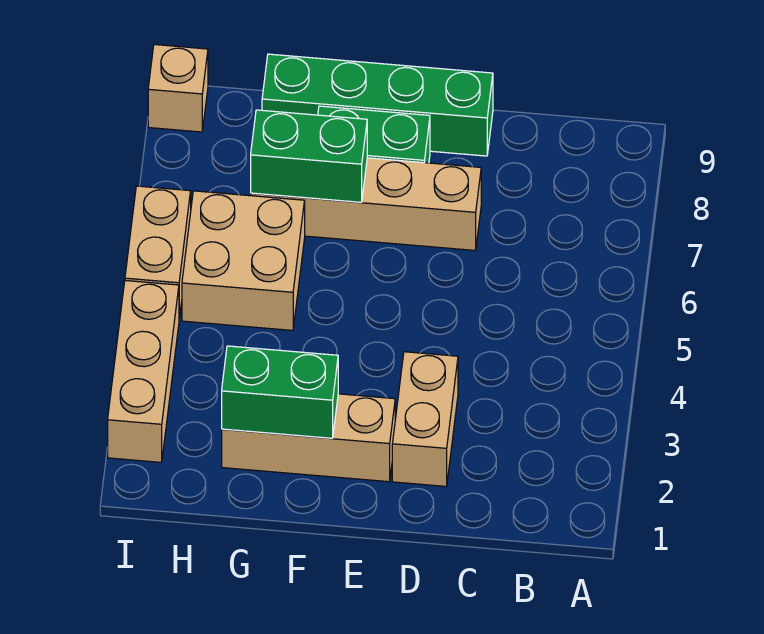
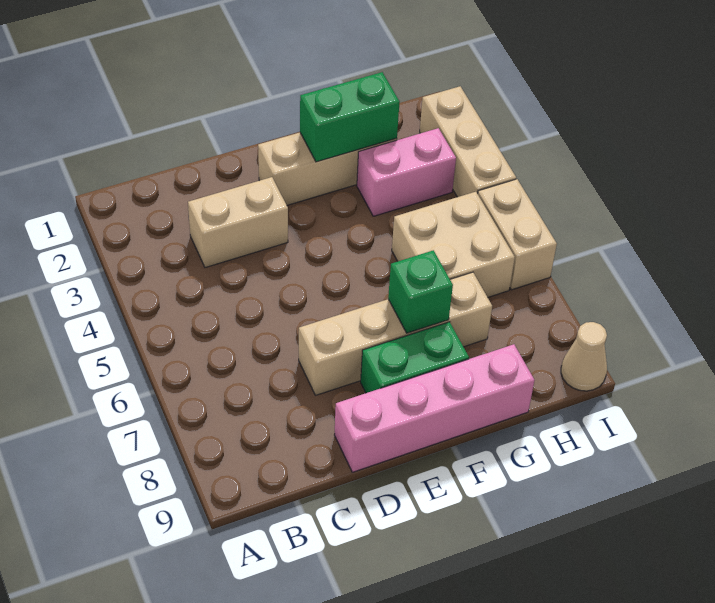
tan 1x2 brick [392,352,458,486] -> tan 1x2 brick turned to [188,177,288,268]
green 1x4 brick [262,54,493,156] -> pink 1x4 brick [335,344,535,472]
green 1x2 brick [251,110,367,202] -> green 1x1 brick [388,250,453,333]
none -> pink 1x2 brick [357,128,456,216]
tan 1x1 brick [148,45,208,132] -> tan 1x1 cone [561,322,607,391]

